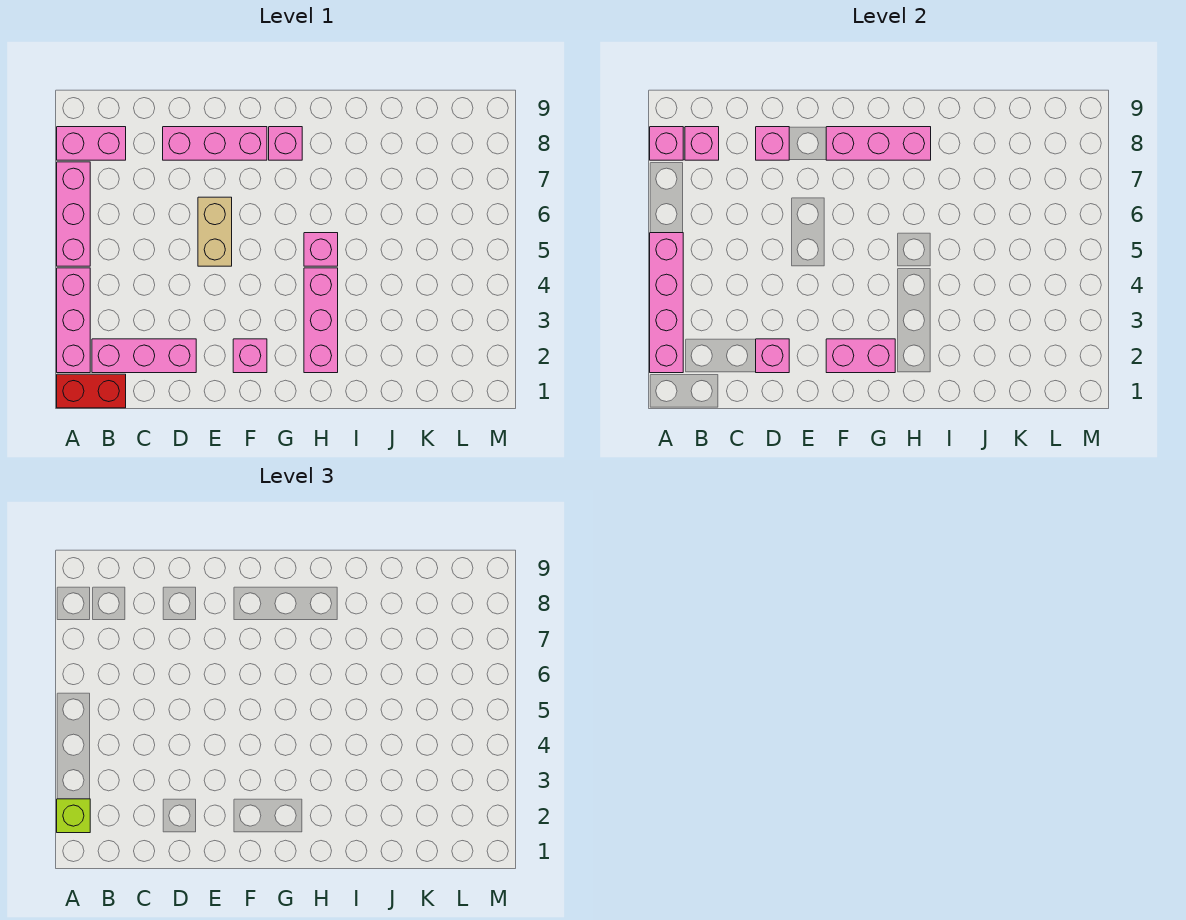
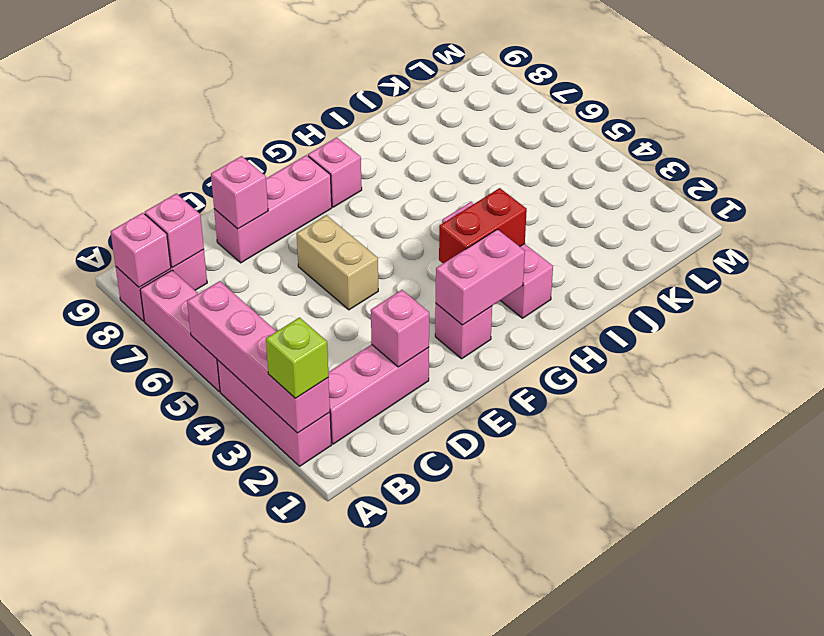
red 1x2 brick [57,374,126,408] -> red 1x2 brick moved to [439,188,527,263]
pink 1x3 brick [826,127,931,160] -> none
pink 1x1 brick [304,233,338,266] -> none

